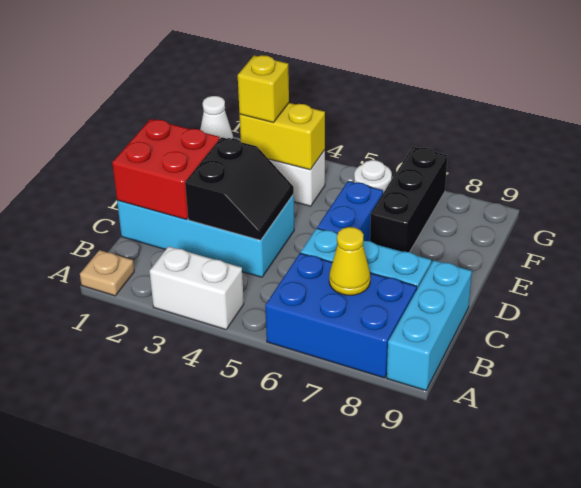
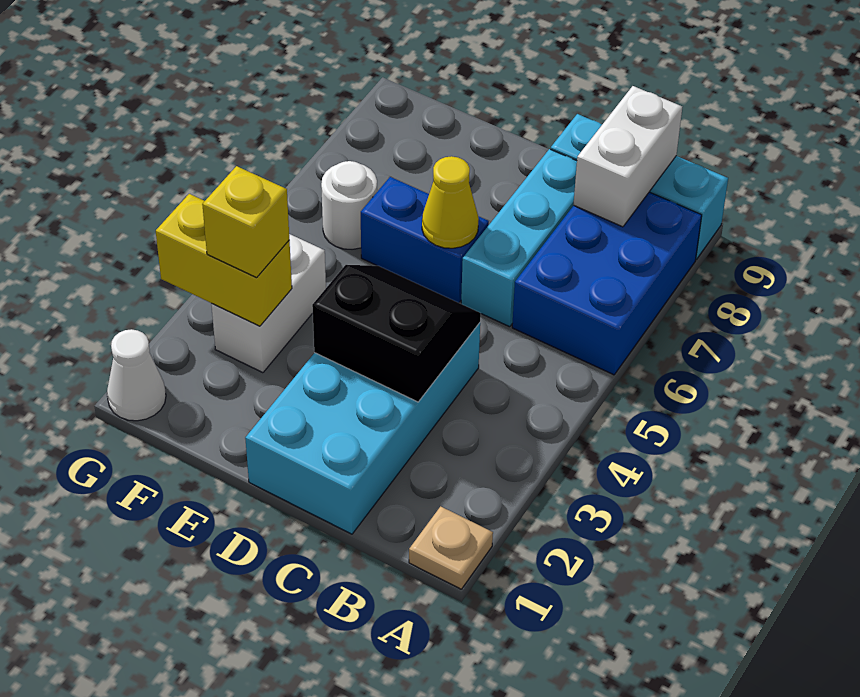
white 1x2 brick [150,246,244,329] -> white 1x2 brick moved to [573,86,682,227]
yellow 1x1 cone [329,227,370,295] -> yellow 1x1 cone moved to [422,156,479,248]
red 2x2 brick [112,119,220,220] -> none
black 1x3 brick [370,147,447,252] -> none
yellow 1x2 brick [240,103,325,170] -> yellow 1x2 brick turned to [156,194,292,326]

